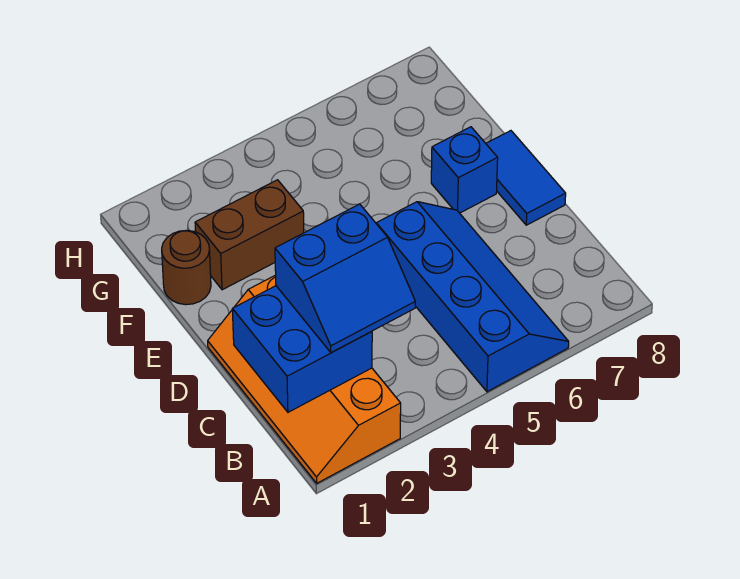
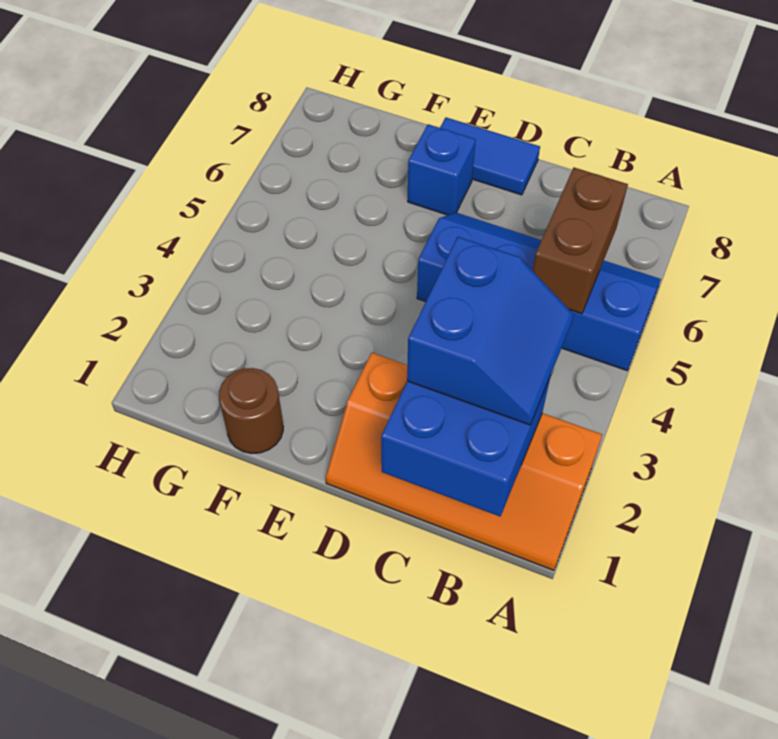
brown 1x2 brick [195,180,304,290] -> brown 1x2 brick moved to [533,168,628,314]

